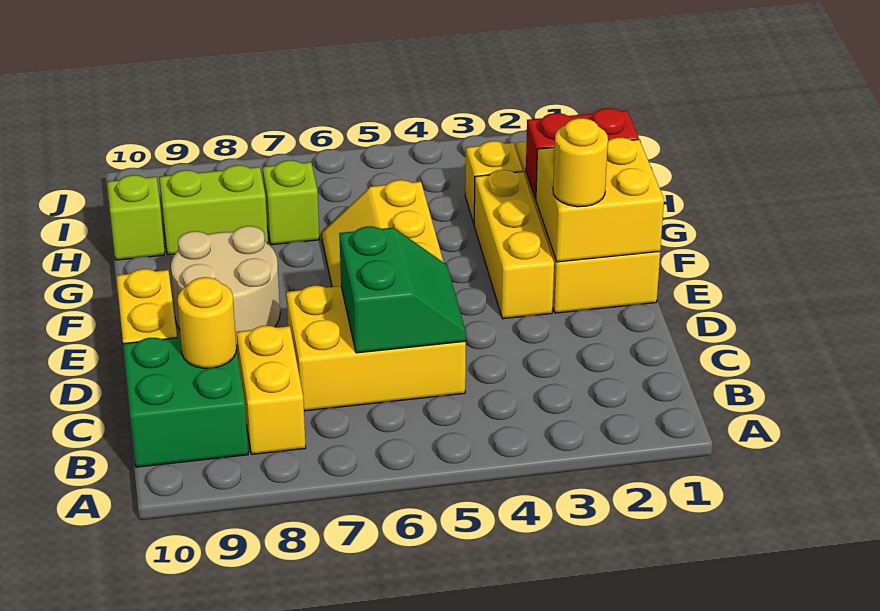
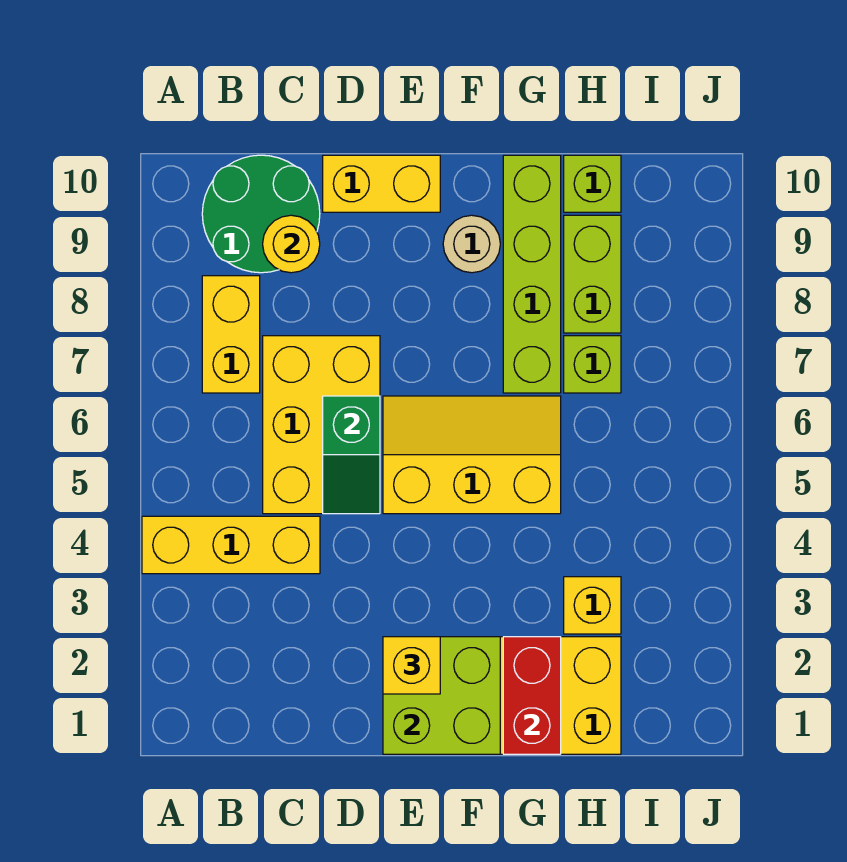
yellow 1x2 brick [237,326,306,454] -> yellow 1x2 brick turned to [202,276,260,393]
green 2x2 brick [123,338,248,467] -> green 2x2 round brick [202,155,320,273]
green 2x2 slope [339,226,466,353] -> green 1x2 slope [323,396,380,514]
yellow 2x2 brick [536,138,664,262] -> lime 2x2 brick [383,637,500,754]
yellow 1x1 round brick [553,118,608,207] -> yellow 1x1 brick [383,637,440,694]
yellow 1x3 brick [474,170,554,319] -> yellow 1x3 brick moved to [142,516,320,574]
tan 2x2 round brick [171,226,280,346] -> tan 1x1 round brick [443,215,500,273]
none -> lime 1x4 brick [503,155,561,393]

